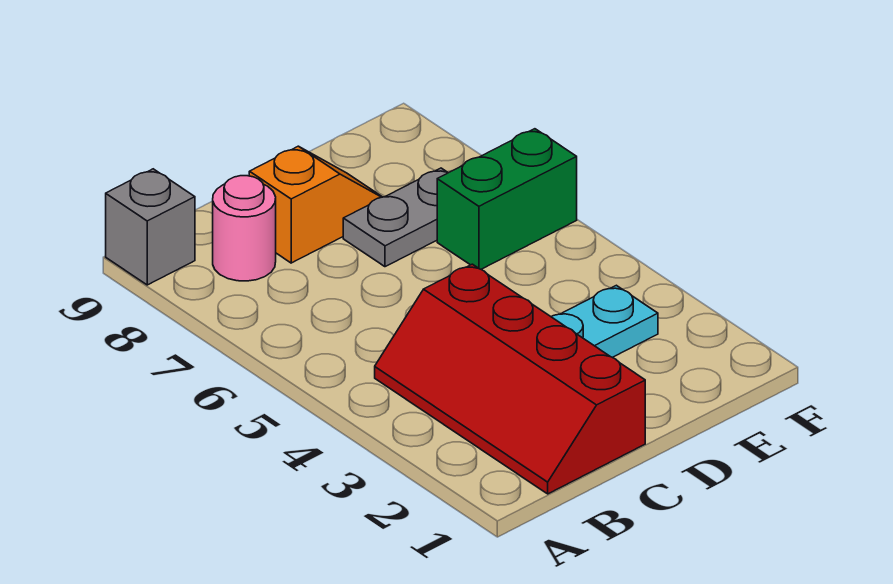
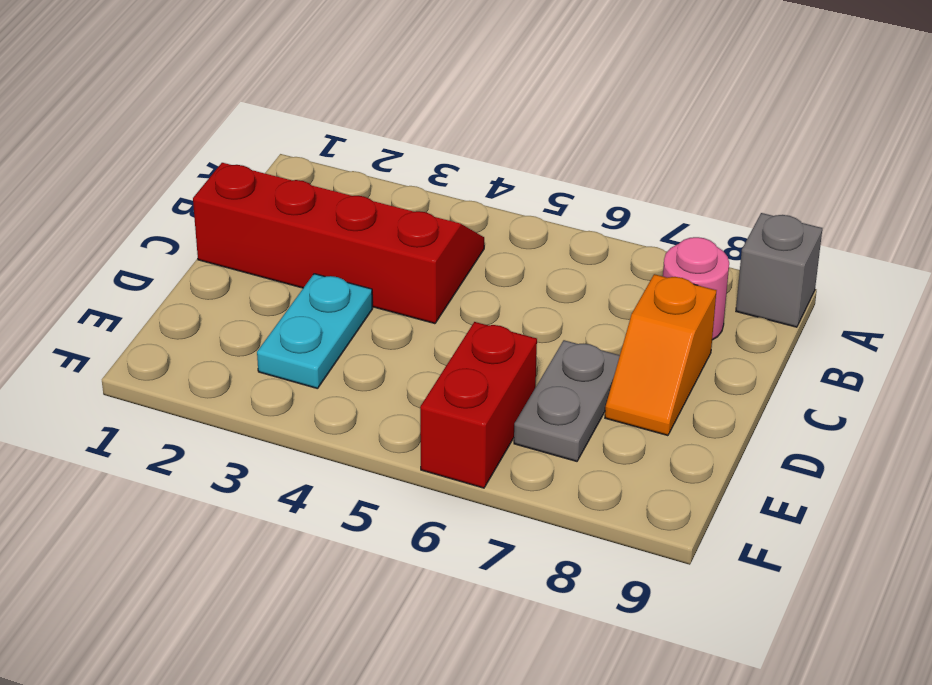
green 1x2 brick [437,129,577,269] -> red 1x2 brick [420,322,537,488]

